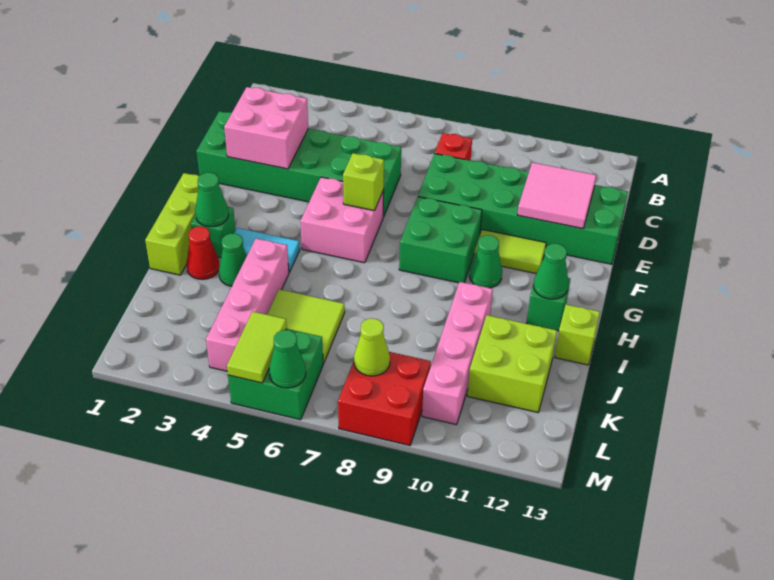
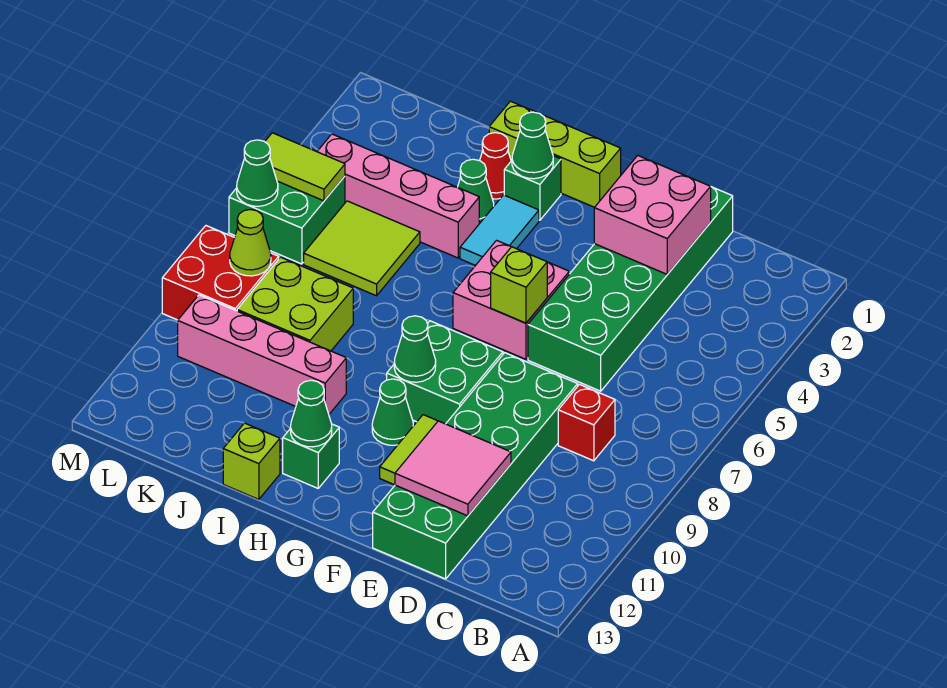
none -> green 1x1 cone [394,316,436,382]
lime 2x2 brick [467,315,557,412] -> lime 2x2 brick moved to [237,257,353,351]

